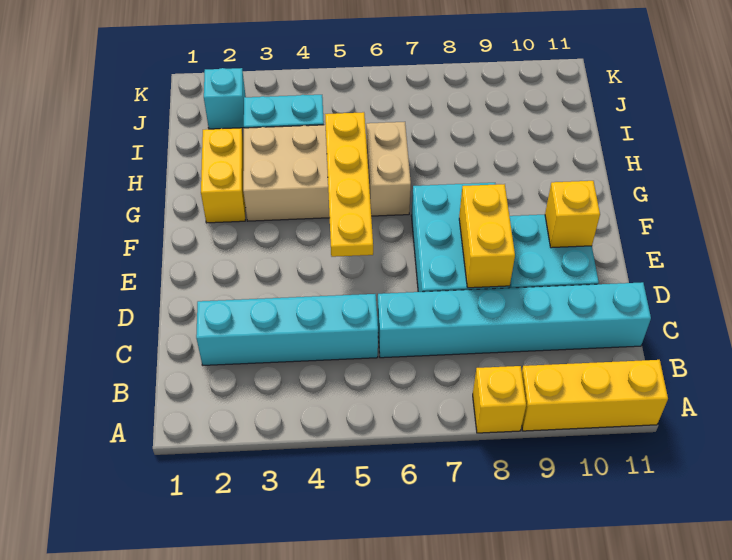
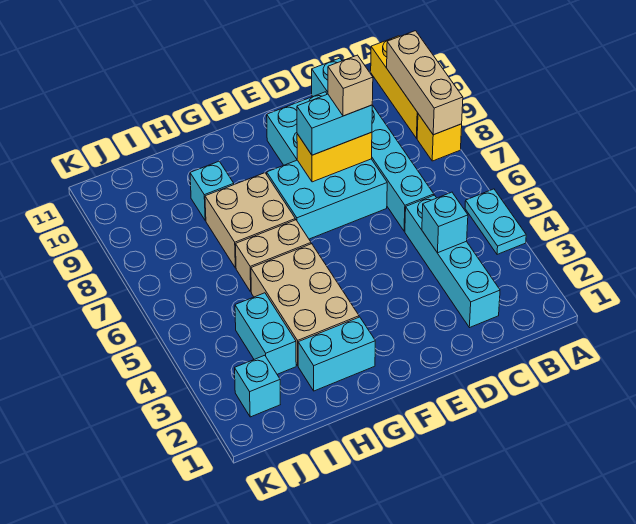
none -> cyan 1x2 plate [465,189,526,255]
none -> tan 1x3 brick [387,31,463,135]
none -> cyan 1x1 brick [422,192,468,253]
none -> cyan 1x2 brick [297,94,372,155]
none -> tan 1x1 brick [328,55,373,116]
yellow 1x4 plate [325,112,373,257] -> none
yellow 1x1 brick [545,181,600,248] -> none
yellow 1x2 brick [201,128,246,223] -> cyan 1x2 brick [298,317,375,391]
none -> tan 2x2 brick [205,173,295,268]
none -> cyan 1x1 brick [190,161,234,221]

